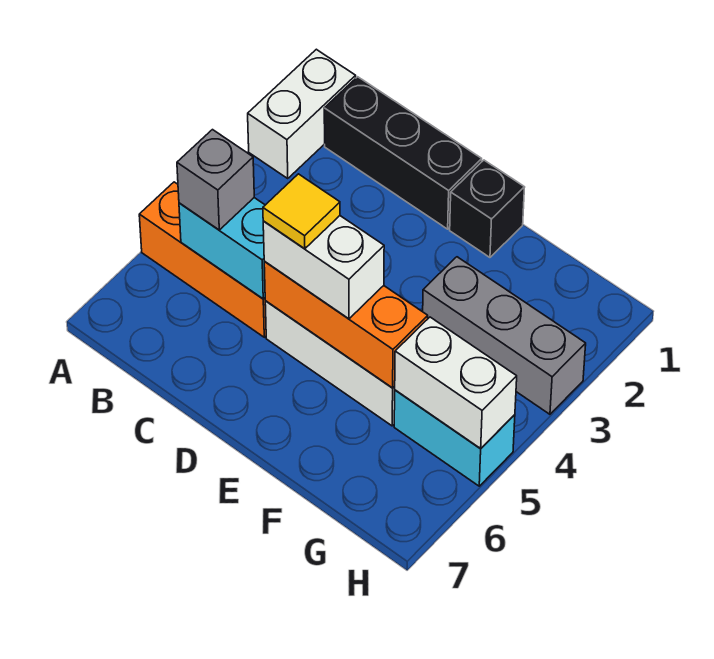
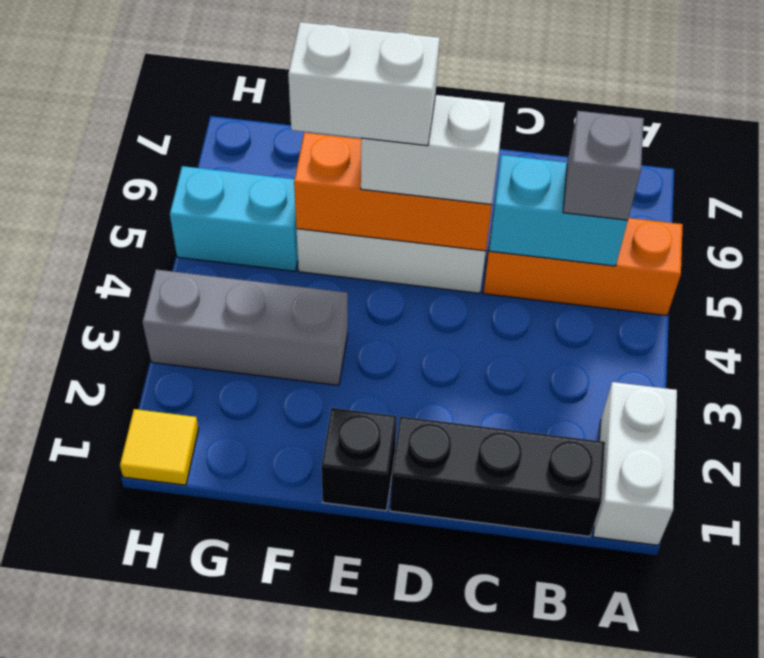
yellow 1x1 tile [263,174,340,249] -> yellow 1x1 tile moved to [120,409,198,485]
white 1x2 brick [394,317,517,449] -> white 1x2 brick moved to [288,22,440,146]

